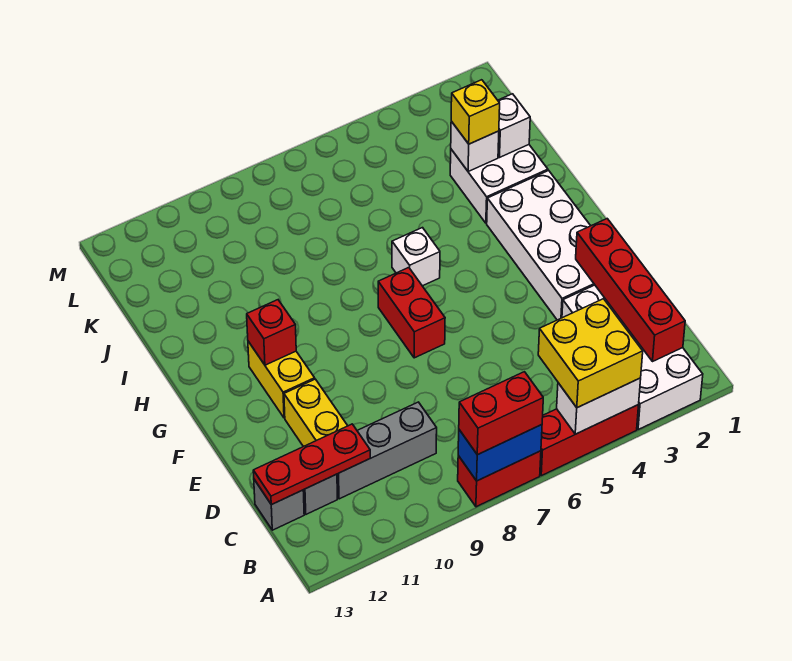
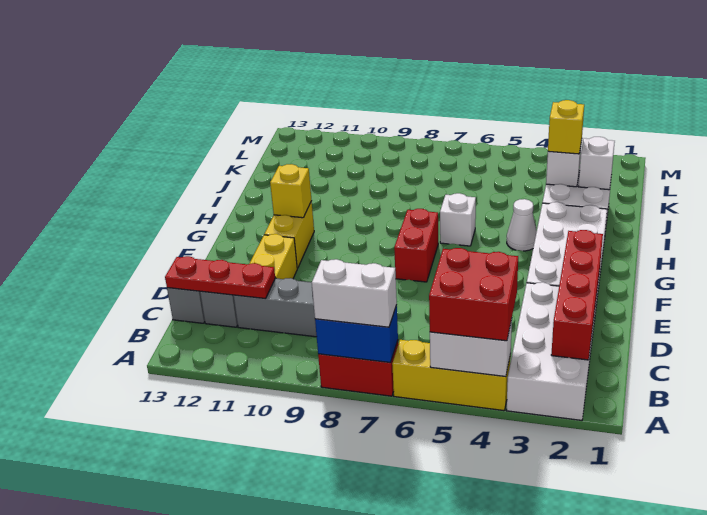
red 1x3 brick [540,405,639,476] -> yellow 1x3 brick [392,340,511,411]
yellow 2x2 brick [538,299,643,408] -> red 2x2 brick [429,248,518,341]
red 1x2 brick [459,372,543,455] -> white 1x2 brick [312,259,397,327]
red 1x1 brick [247,300,296,365] -> yellow 1x1 brick [270,164,312,218]
none -> white 1x1 cone [507,199,537,251]

